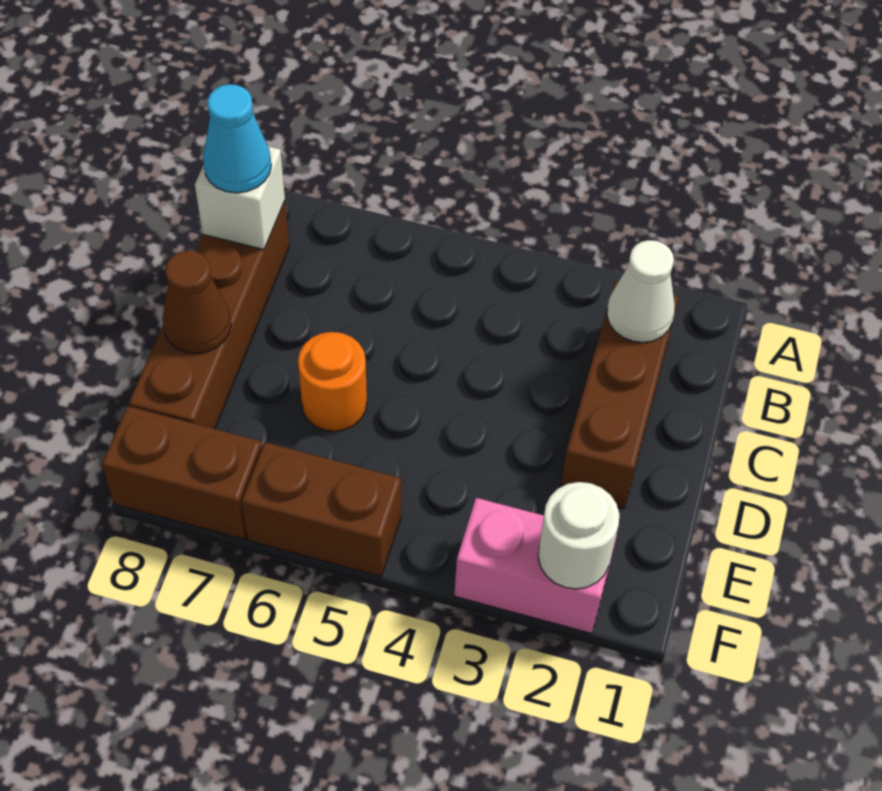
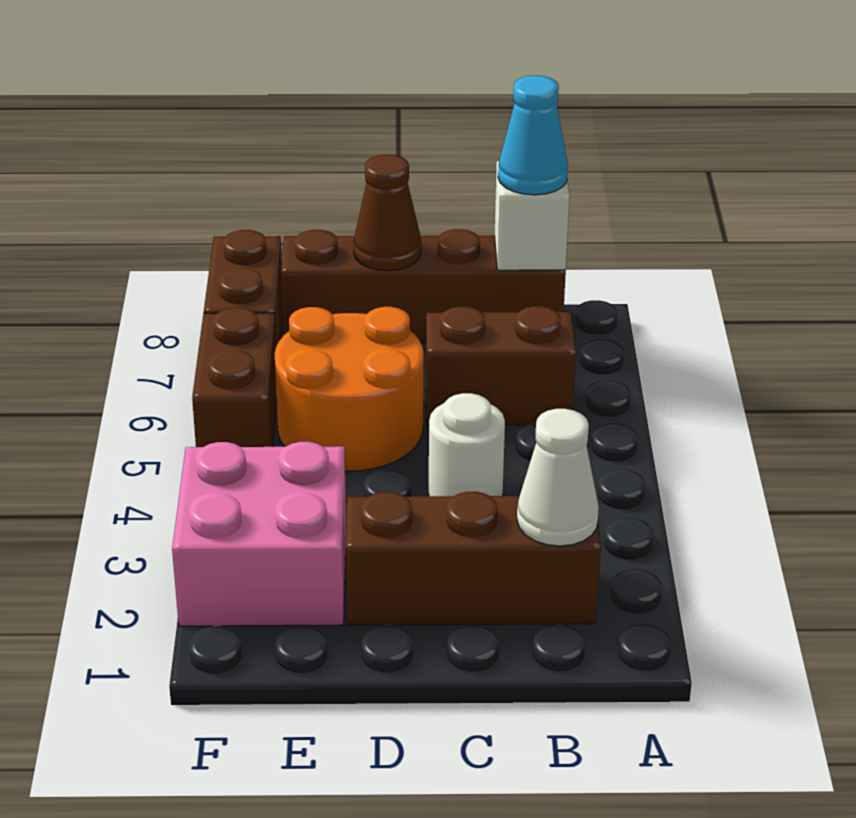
none -> brown 1x2 brick [426,306,576,425]
orange 1x1 round brick [298,332,367,431] -> orange 2x2 round brick [275,307,424,471]
pink 1x2 brick [454,498,617,634] -> pink 2x2 brick [172,442,346,626]
white 1x1 round brick [538,482,620,589] -> white 1x1 round brick moved to [429,393,505,496]

